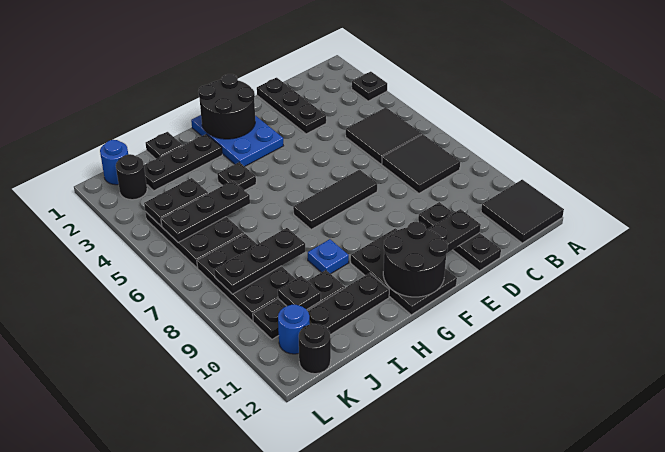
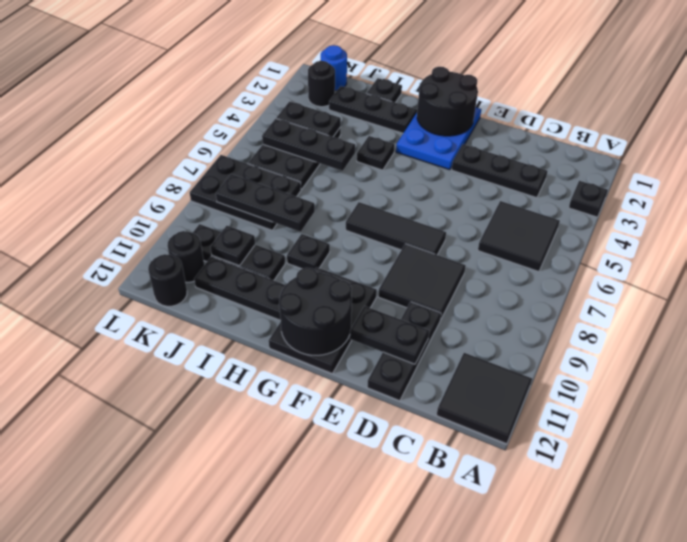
black 2x2 tile [382,134,460,193] -> black 2x2 tile moved to [378,244,466,320]
black 1x3 plate [257,78,326,134] -> black 1x3 plate turned to [452,144,548,198]
blue 1x1 plate [308,239,349,274] -> black 1x1 plate [287,234,330,270]
black 2x3 plate [197,234,295,321] -> black 2x3 plate turned to [190,155,301,230]
blue 1x1 round brick [278,305,310,354] -> black 1x1 round brick [167,231,204,282]

